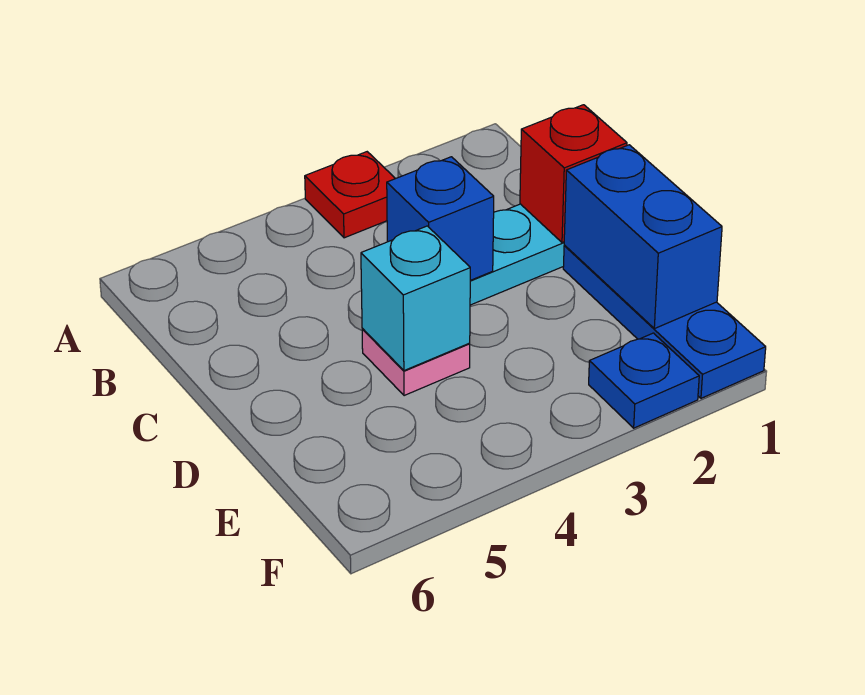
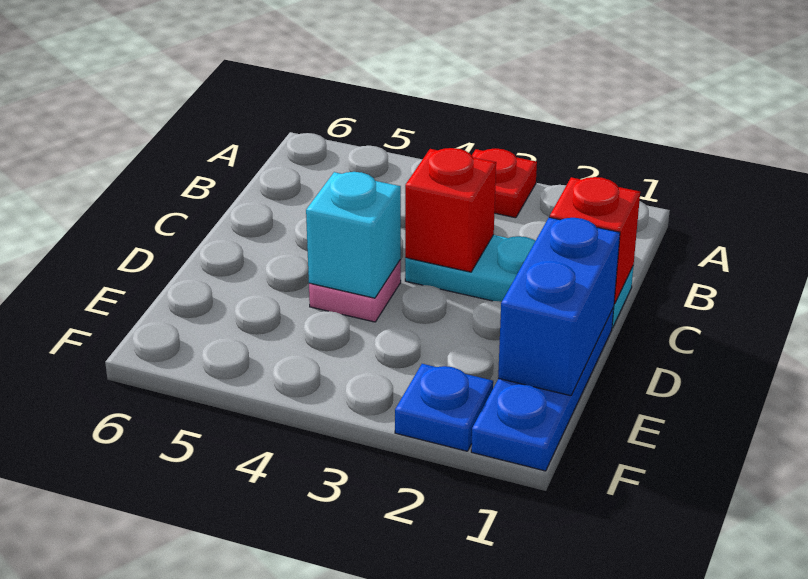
blue 1x1 brick [387,157,494,280] -> red 1x1 brick [405,148,496,272]

